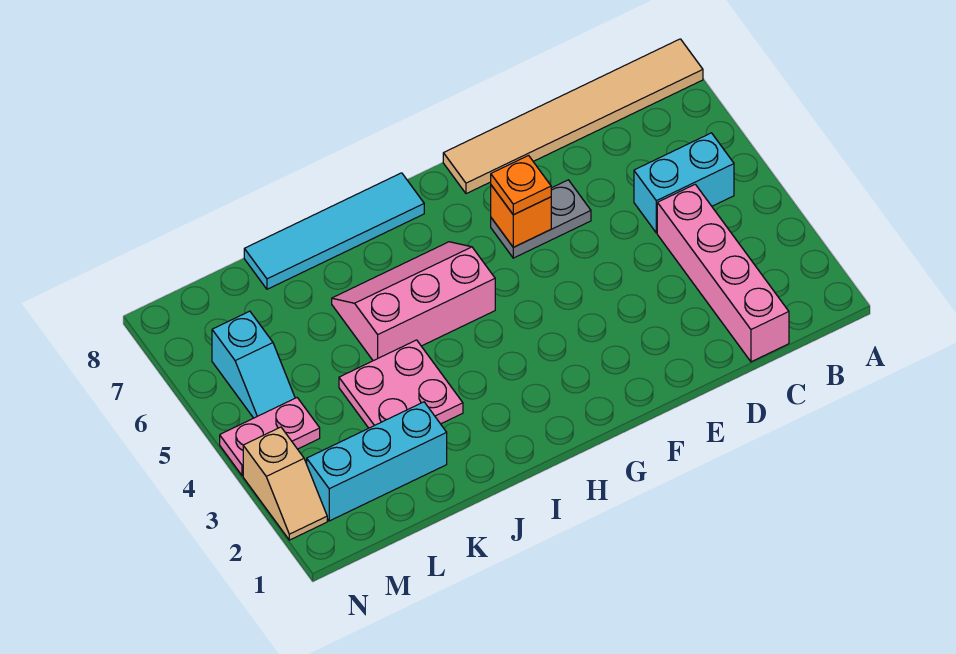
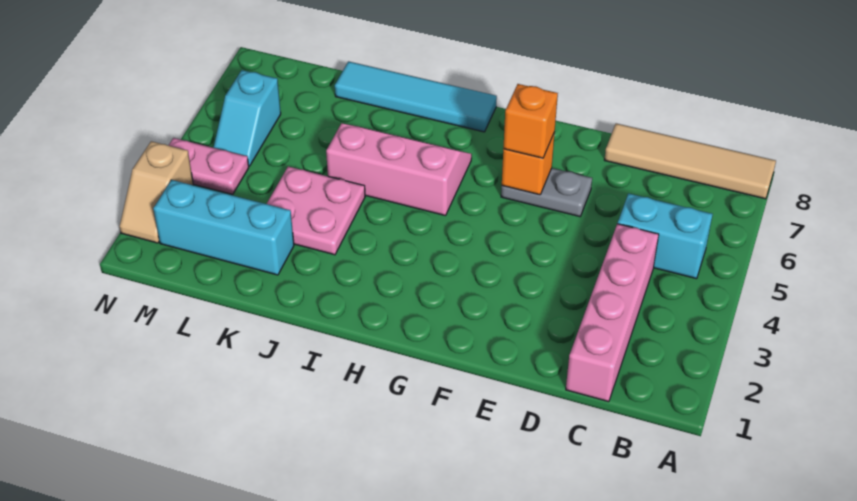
tan 1x6 tile [443,39,703,194] -> tan 1x4 tile [604,124,776,199]
orange 1x1 plate [491,156,551,215] -> orange 1x1 brick [503,84,558,158]

